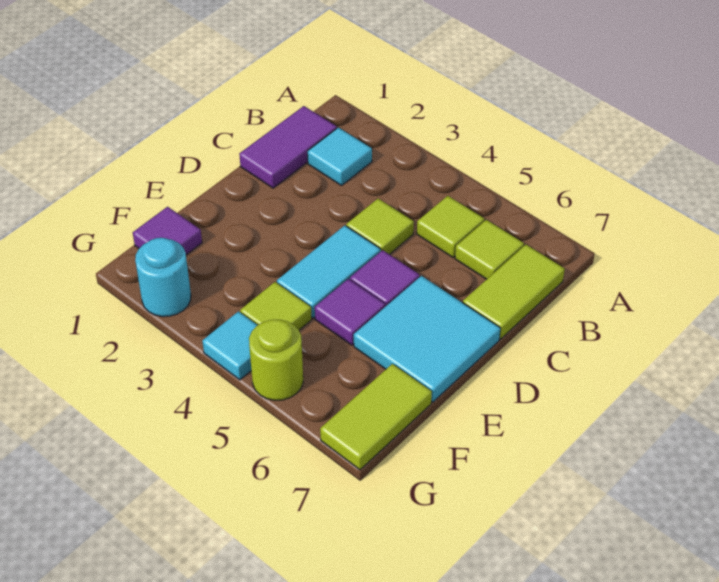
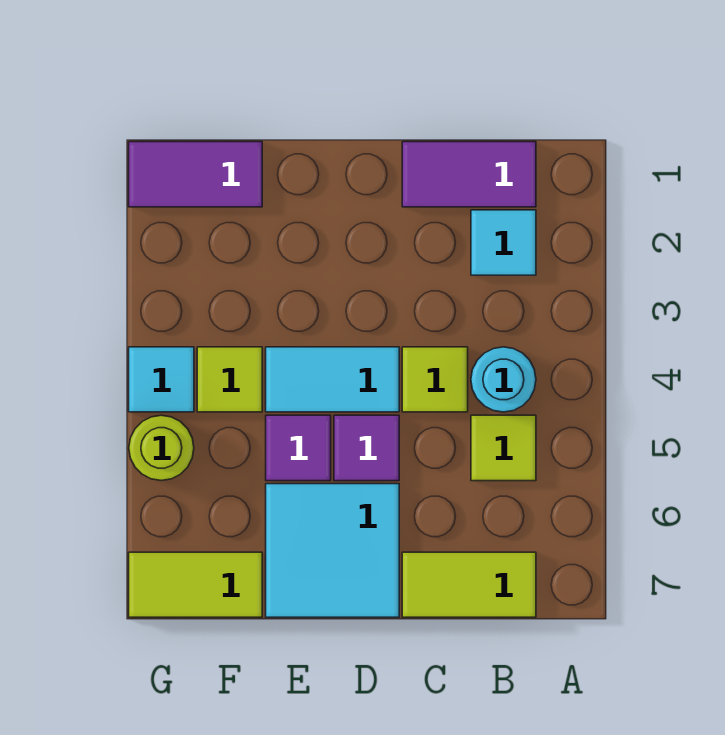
lime 1x1 tile [455,220,524,279] -> none
purple 1x1 tile [133,207,202,255] -> purple 1x2 tile [129,142,262,207]
cyan 1x1 round brick [135,238,191,317] -> cyan 1x1 round brick moved to [471,347,536,412]

